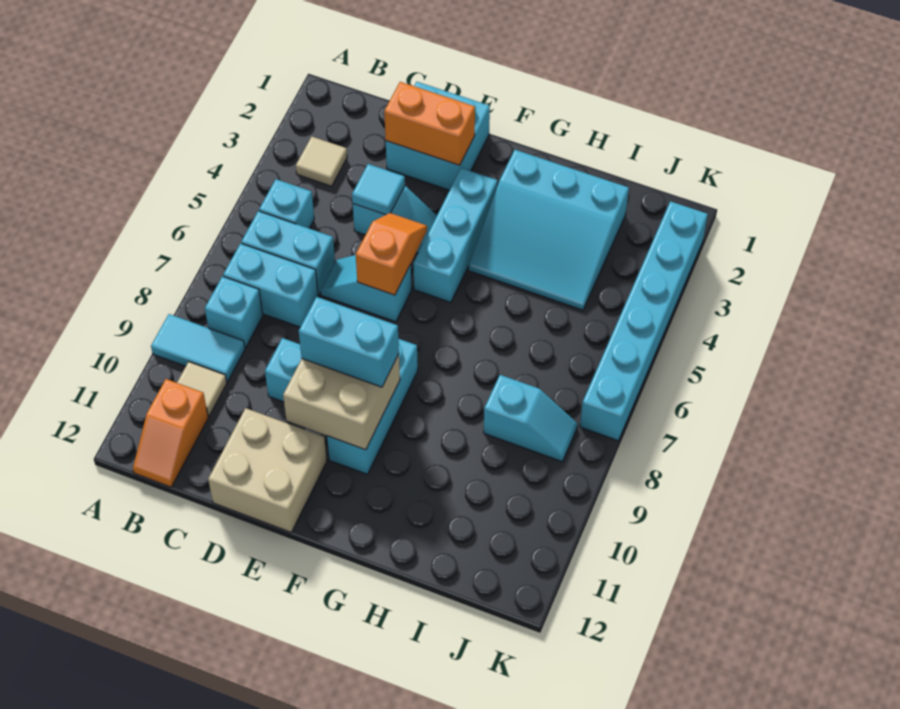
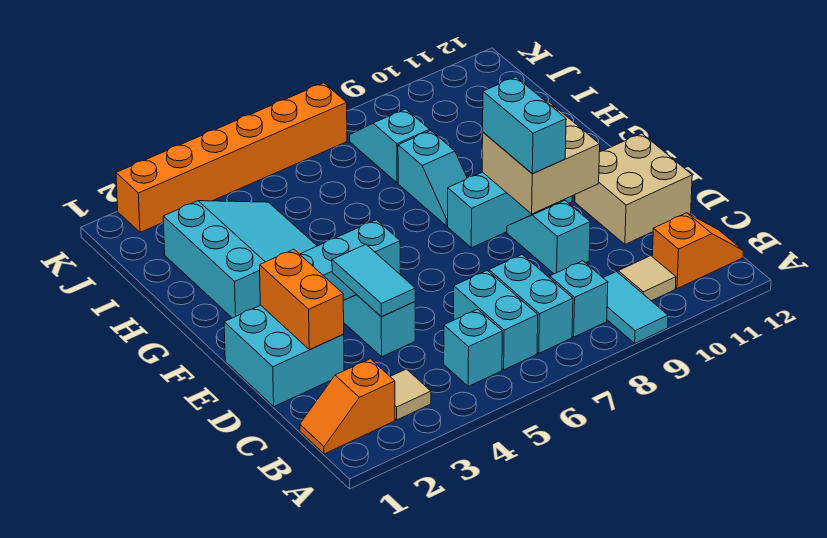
cyan 1x1 tile [352,164,405,215] -> cyan 1x2 tile [332,244,415,317]
cyan 1x2 slope [321,255,412,322] -> cyan 1x2 slope moved to [398,131,467,226]
orange 1x2 slope [356,213,427,295] -> orange 1x2 slope moved to [300,359,395,454]
cyan 1x6 brick [580,201,708,441] -> orange 1x6 brick [116,83,347,232]

